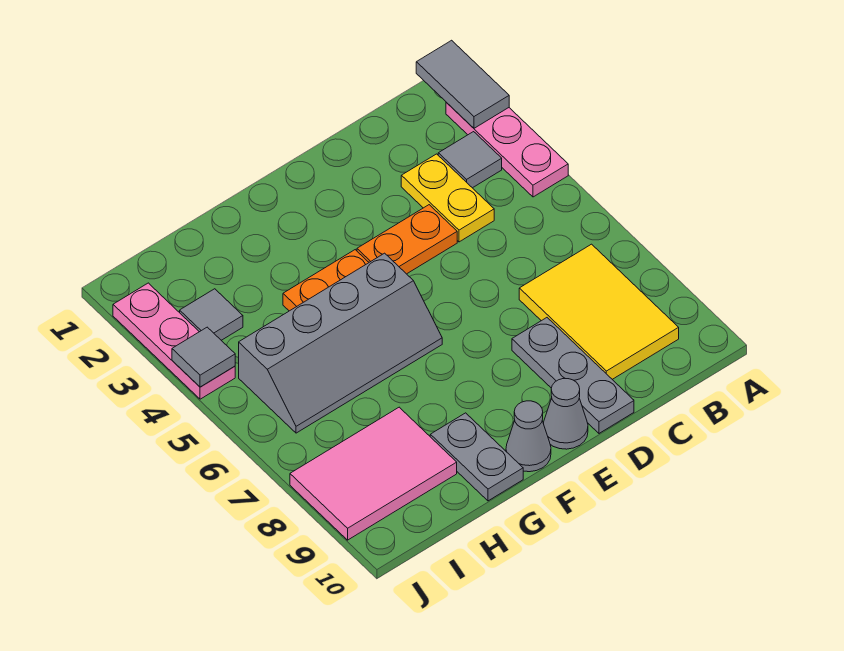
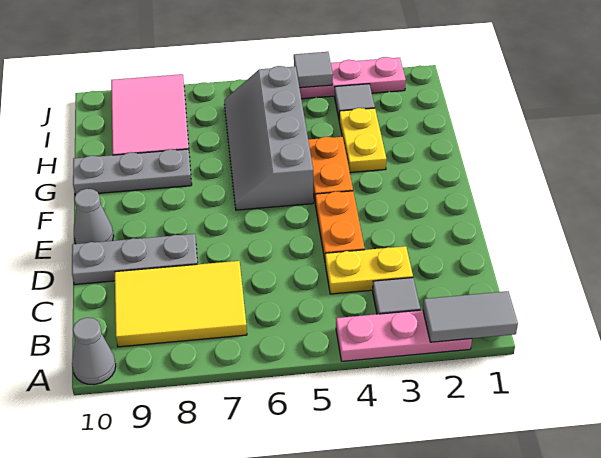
grey 1x1 cone [506,401,551,472] -> grey 1x1 cone moved to [72,318,116,385]
none -> yellow 1x2 plate [339,108,386,173]
grey 1x2 plate [430,413,523,501] -> grey 1x3 plate [73,149,192,195]

